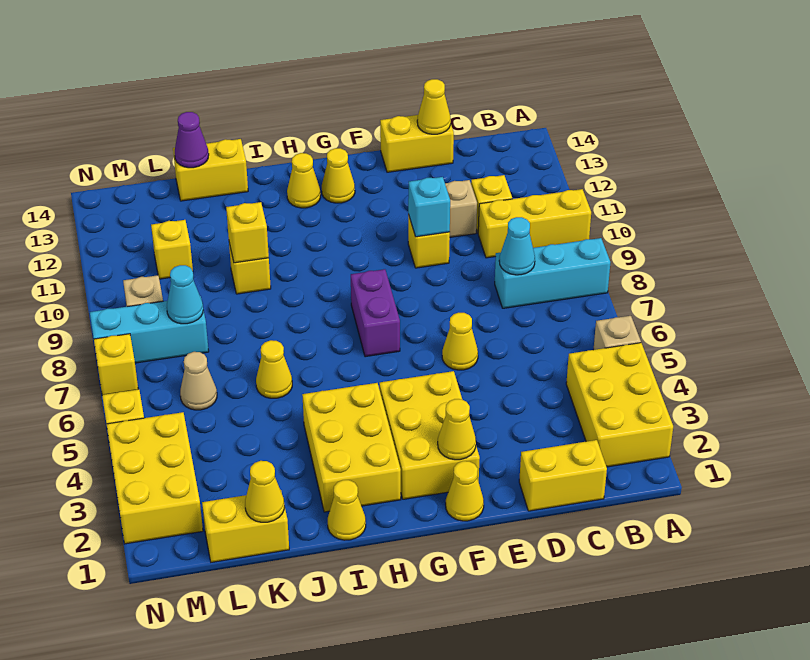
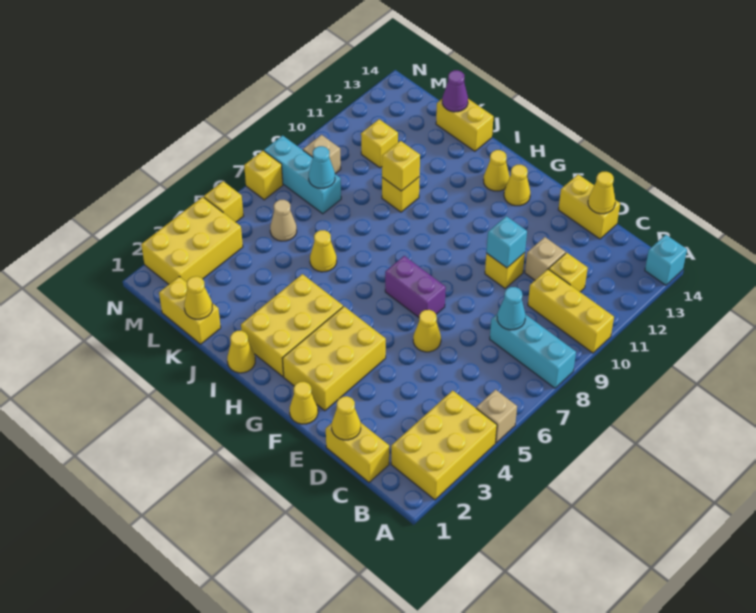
none -> cyan 1x1 brick [645,235,687,285]
yellow 1x1 cone [438,399,476,460] -> yellow 1x1 cone moved to [332,396,361,440]
purple 1x2 brick [351,269,400,357] -> purple 1x2 brick turned to [385,256,446,317]

